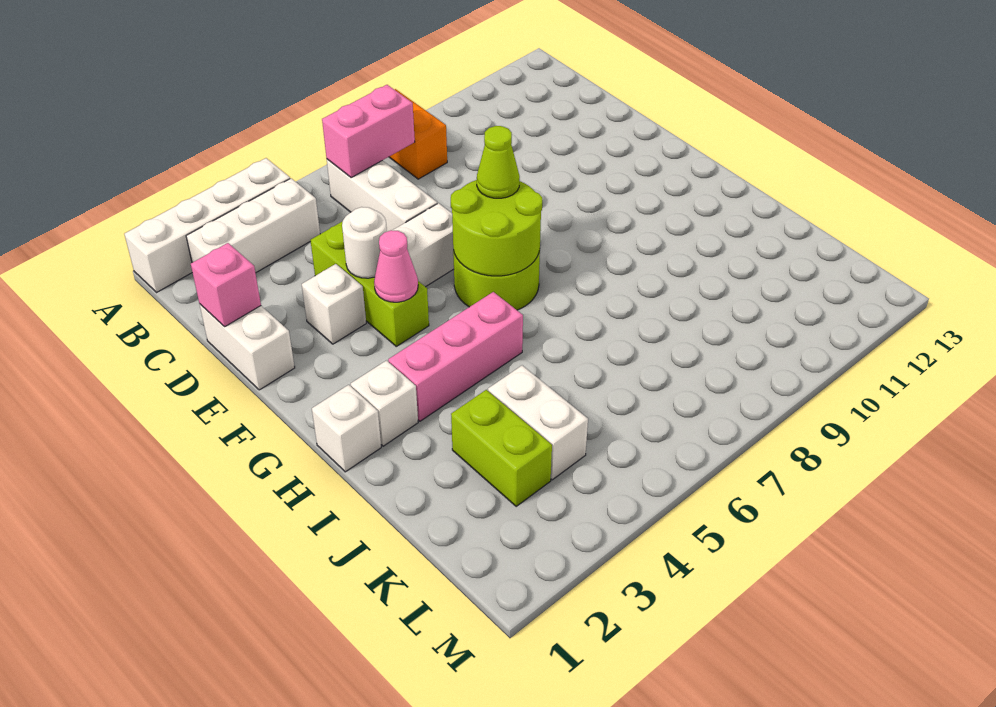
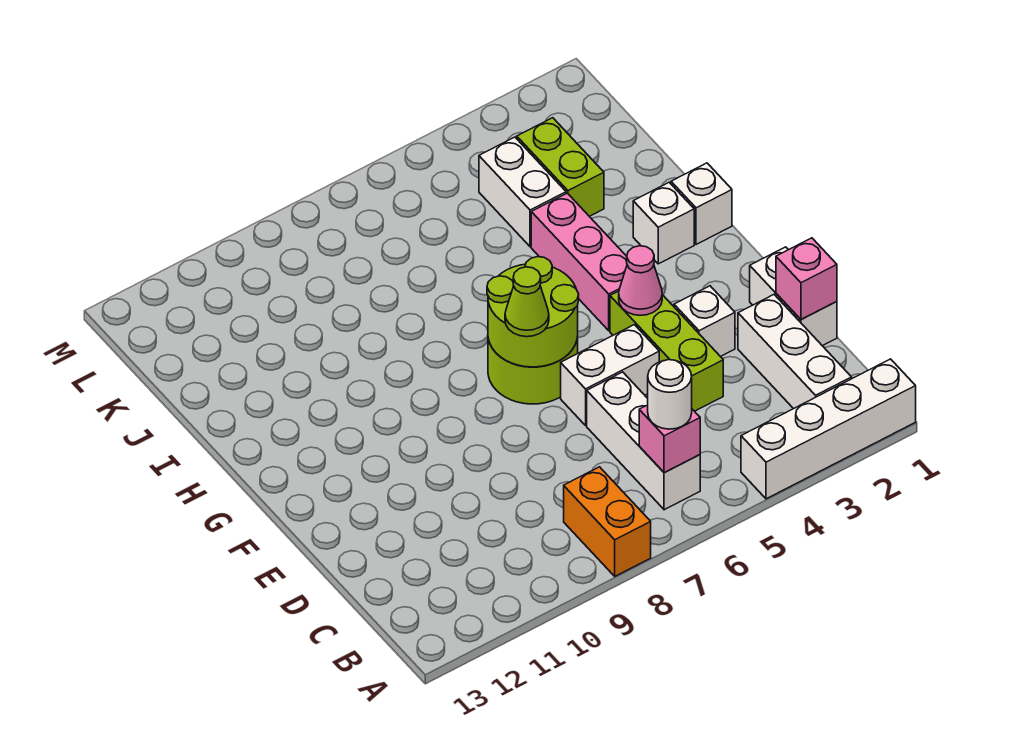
white 1x3 brick [186,178,320,273] -> white 1x3 brick turned to [738,295,852,409]
pink 1x2 brick [322,85,415,178] -> pink 1x1 brick [639,405,700,473]
white 1x1 round brick [342,207,387,278] -> white 1x1 round brick moved to [648,360,692,429]
pink 1x3 brick [388,292,523,421] -> pink 1x3 brick turned to [531,193,627,331]

